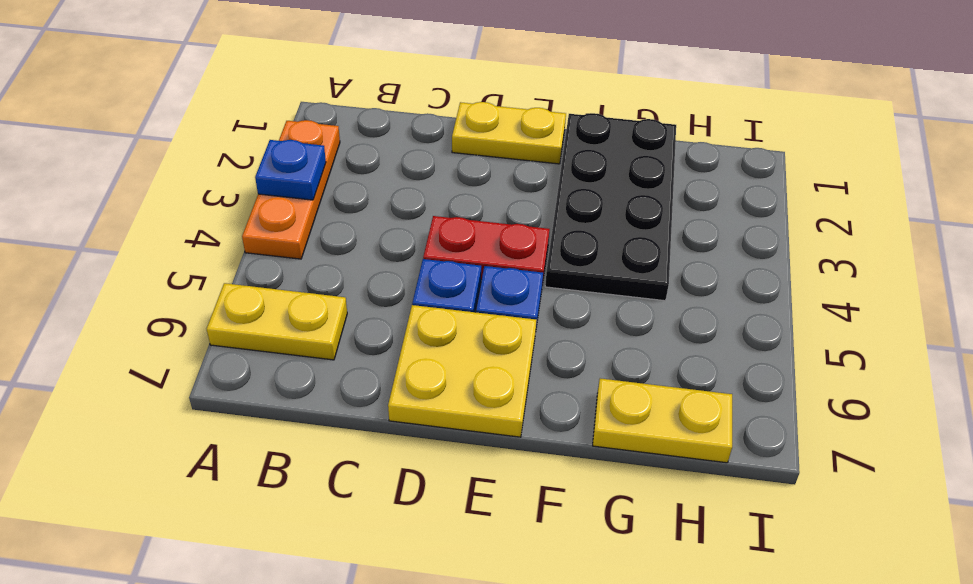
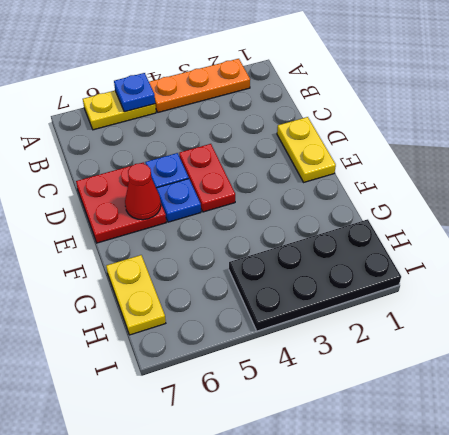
blue 1x1 plate [255,140,326,200] -> blue 1x1 plate moved to [114,73,155,112]
yellow 1x2 plate [207,283,347,360] -> yellow 1x2 plate turned to [83,91,156,130]
yellow 2x2 plate [388,305,536,437] -> red 2x2 plate [76,162,166,243]
none -> red 1x1 cone [125,163,161,220]
black 2x4 plate [545,113,676,301] -> black 2x4 plate moved to [229,219,401,331]

